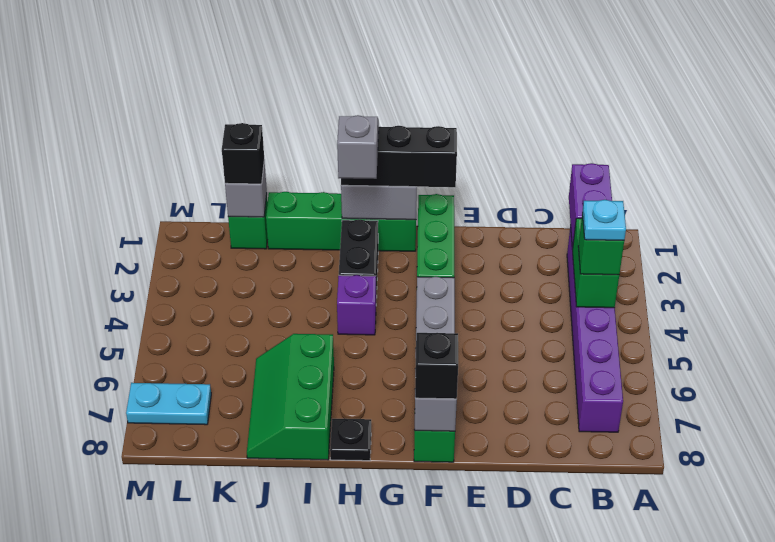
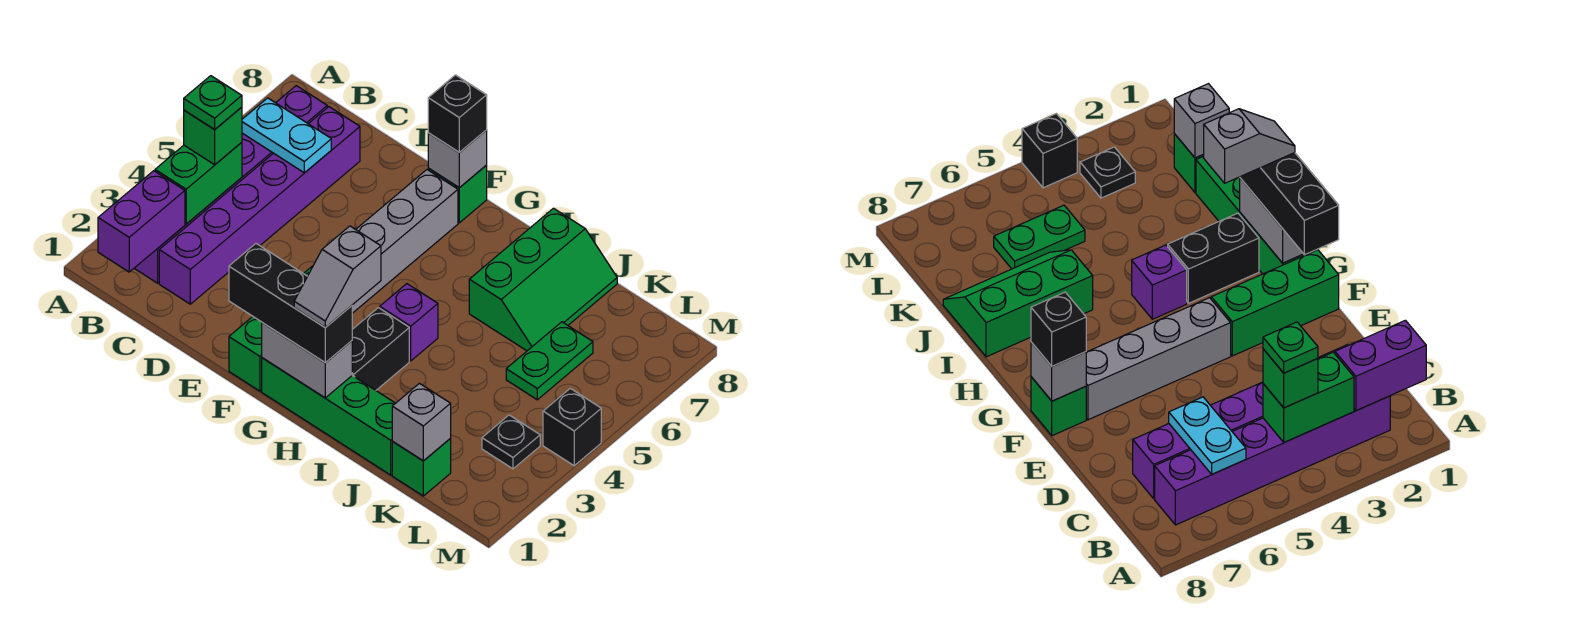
cyan 1x1 plate [582,200,626,240] -> green 1x1 plate [184,76,242,130]
none -> purple 1x6 brick [159,107,360,304]
black 1x1 plate [330,419,371,461] -> black 1x1 plate moved to [482,415,540,469]
black 1x1 brick [222,123,264,184] -> black 1x1 brick moved to [543,388,601,466]
none -> green 1x2 plate [506,322,593,400]
cyan 1x2 plate [126,383,211,425] -> cyan 1x2 plate moved to [242,98,331,173]

